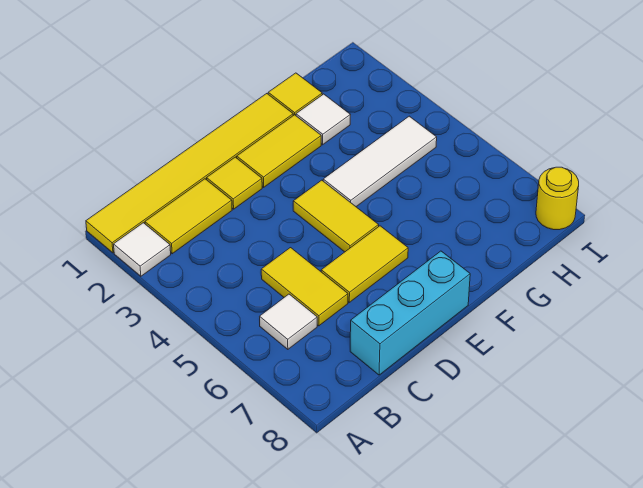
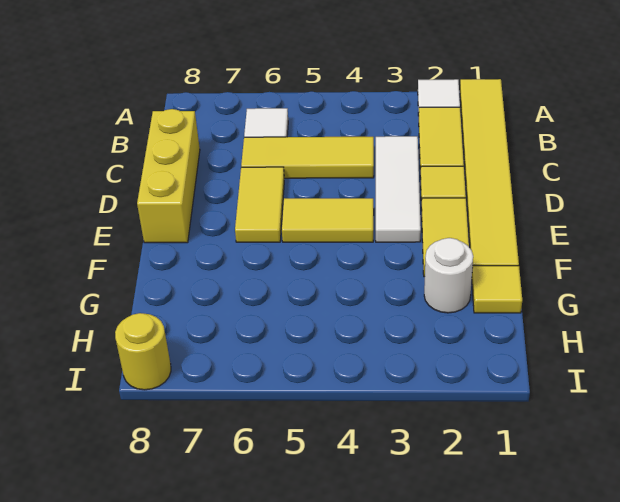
yellow 1x2 tile [261,248,348,326] -> yellow 1x3 tile [241,137,374,178]
cyan 1x3 brick [350,251,470,375] -> yellow 1x3 brick [137,109,200,243]
white 1x3 tile [323,116,437,207] -> white 1x3 tile moved to [376,136,421,242]
white 1x1 tile [296,94,350,145] -> white 1x1 round brick [424,238,473,313]

